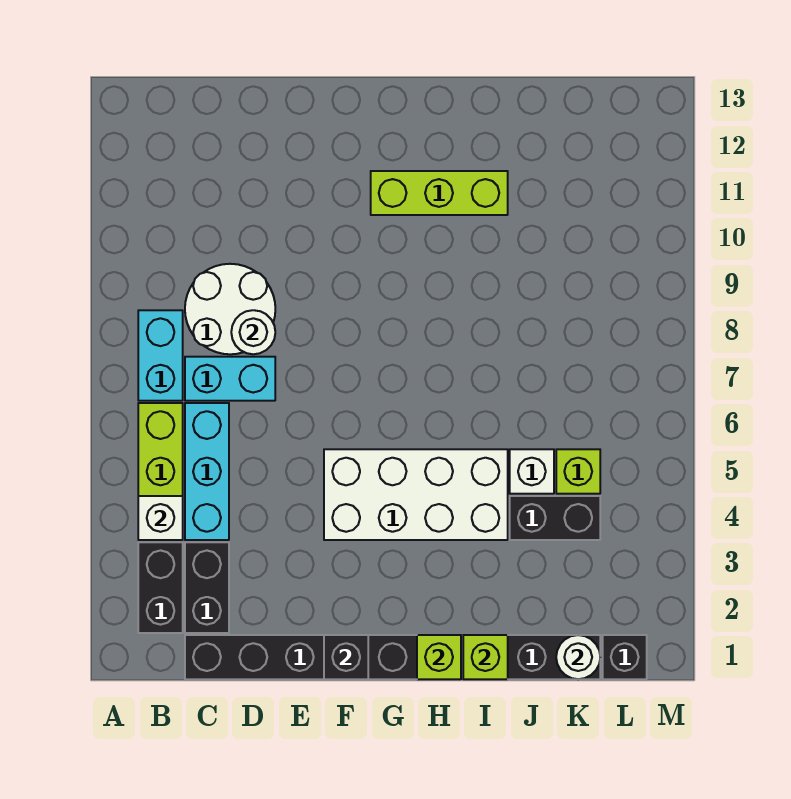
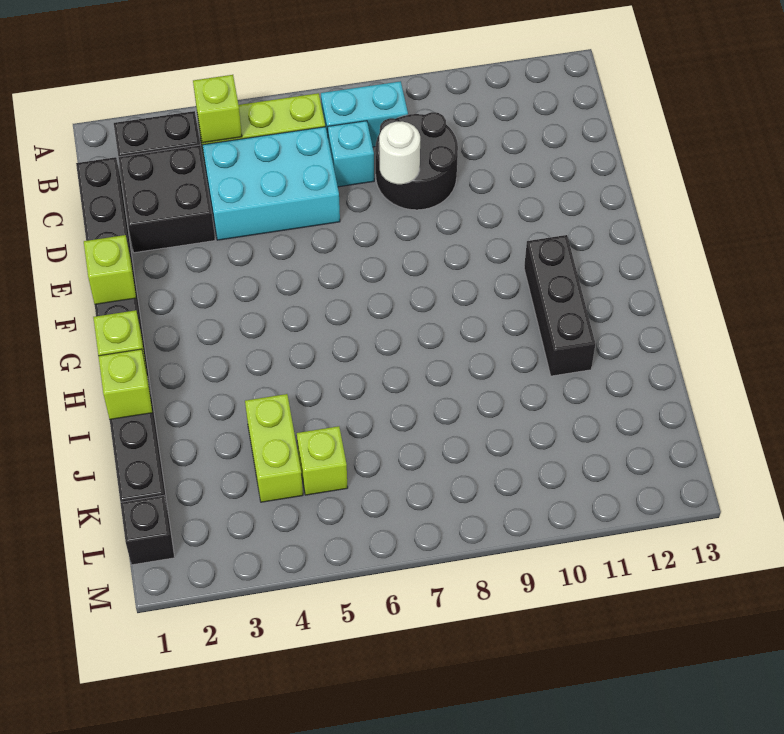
white 1x1 brick [138,496,183,540] -> lime 1x1 brick [193,75,242,143]
black 1x2 brick [185,542,229,633] -> black 2x2 brick [118,145,215,253]
cyan 1x3 brick [185,403,229,540] -> cyan 2x3 brick [203,127,340,240]
cyan 1x2 brick [185,357,275,401] -> cyan 1x1 brick [328,121,374,187]
white 2x2 round brick [185,264,275,354] -> black 2x2 round brick [375,112,458,210]
black 1x1 brick [324,635,368,679] -> lime 1x1 brick [84,235,136,304]
white 2x4 brick [324,449,508,540] -> none
lime 1x3 brick [371,171,508,215] -> black 1x3 brick [524,235,595,376]
black 1x2 brick [510,496,600,540] -> lime 1x2 brick [245,394,303,502]
white 1x1 brick [510,449,554,494] -> none
white 1x1 round brick [556,635,600,679] -> none

